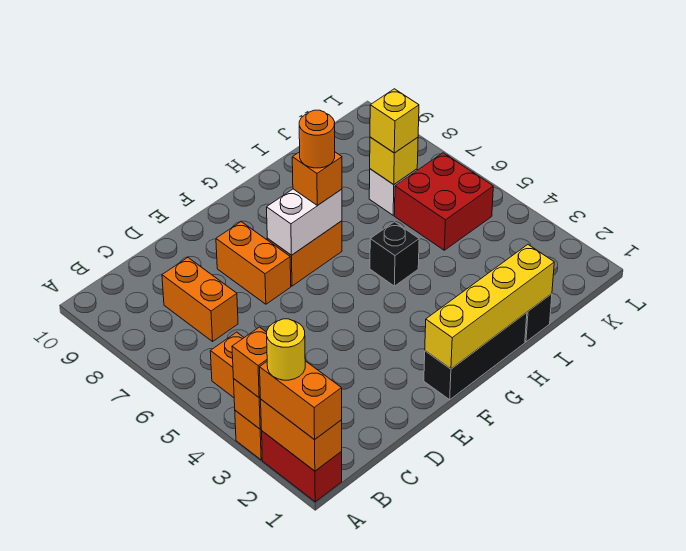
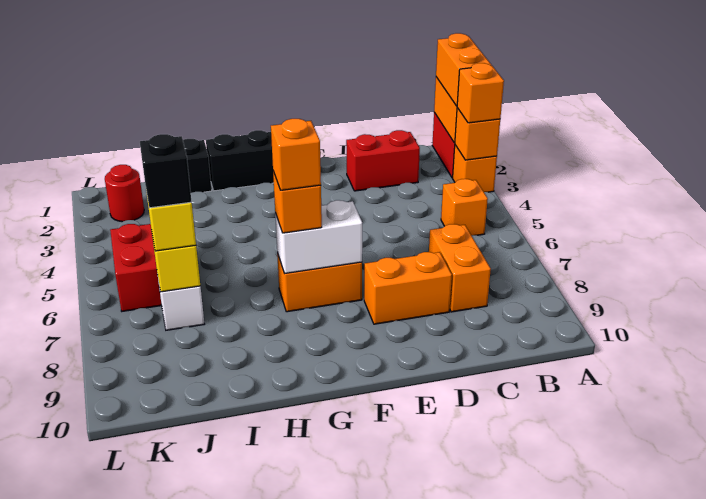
yellow 1x1 round brick [267,319,305,380] -> none
none -> red 1x2 brick [346,130,420,191]
orange 1x2 brick [216,222,291,304] -> orange 1x2 brick turned to [364,252,452,324]
yellow 1x4 brick [425,245,554,369] -> none
orange 1x1 round brick [299,110,335,168] -> orange 1x1 brick [271,119,321,190]
black 1x1 brick [370,222,419,286] -> black 1x1 brick moved to [140,134,192,208]
none -> red 1x1 round brick [105,165,144,222]

